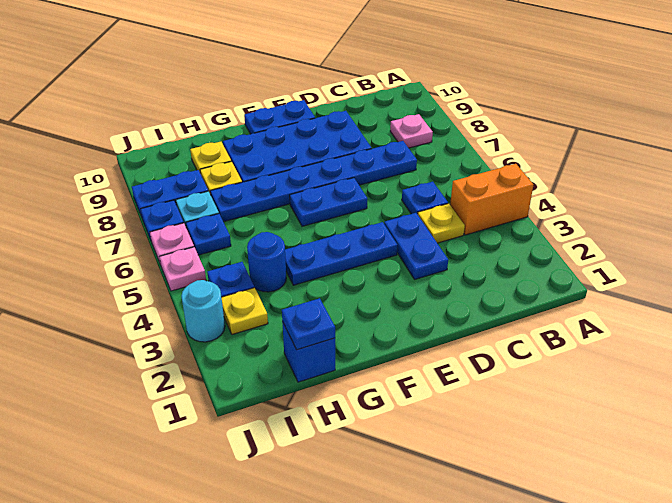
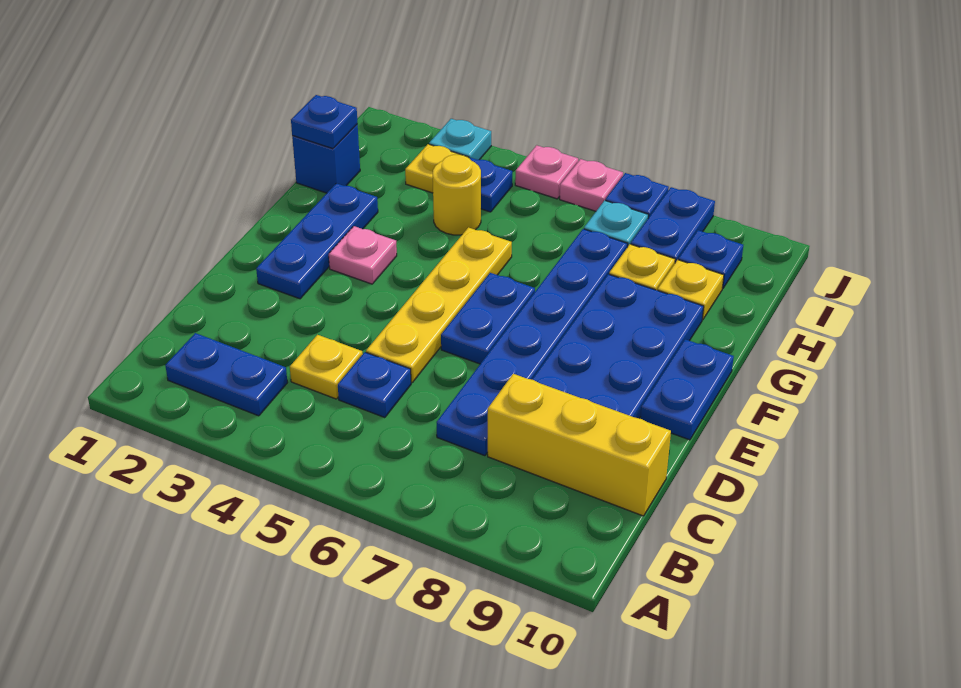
orange 1x2 brick [450,164,533,235] -> none
pink 1x1 plate [390,114,433,148] -> pink 1x1 plate moved to [329,226,397,284]
none -> yellow 1x3 brick [488,374,671,516]
blue 1x2 plate [384,213,448,279] -> blue 1x2 plate moved to [165,333,287,416]
none -> yellow 1x4 plate [366,227,512,382]
blue 1x3 plate [285,222,397,285] -> blue 1x3 plate moved to [256,183,378,299]
blue 1x1 round brick [247,232,286,292] -> yellow 1x1 round brick [433,155,481,235]
blue 1x1 plate [186,214,231,255] -> blue 1x1 plate moved to [678,230,743,288]
cyan 1x1 round brick [181,280,225,342] -> cyan 1x1 plate [429,119,491,160]

